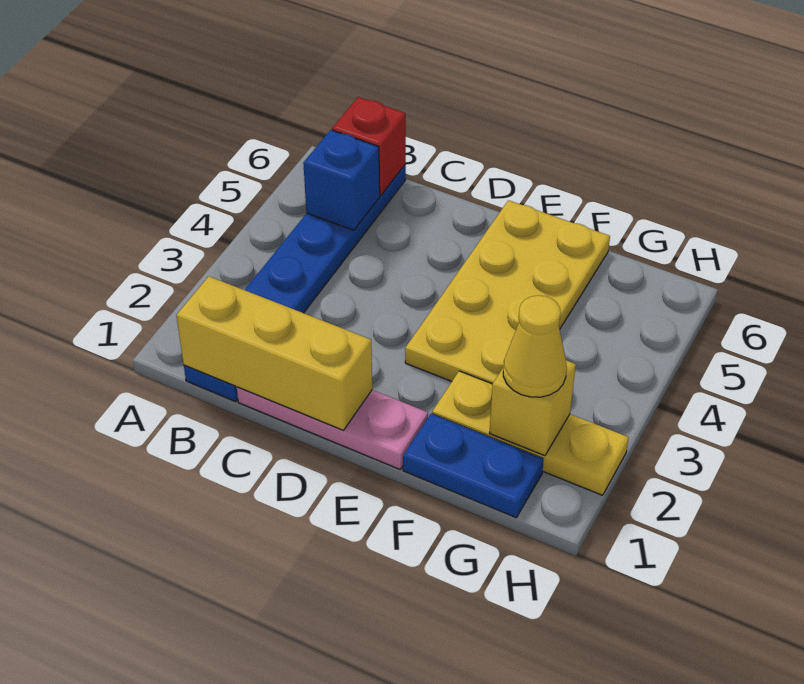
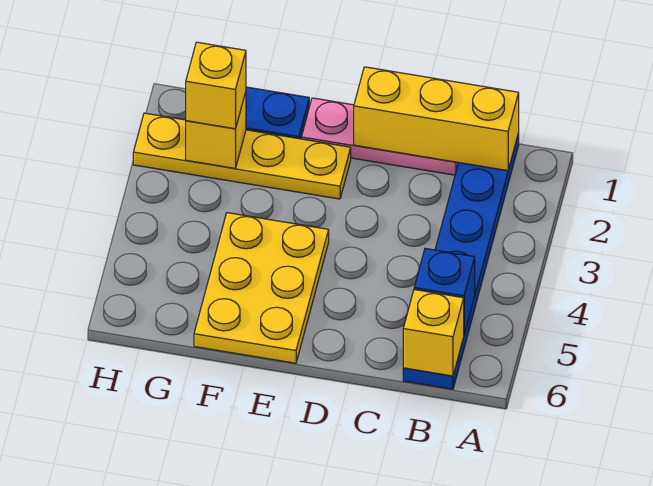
red 1x1 brick [332,97,406,195] -> yellow 1x1 brick [403,290,464,376]
yellow 2x4 plate [405,200,610,384] -> yellow 2x3 plate [194,213,329,363]
yellow 1x3 plate [432,371,629,495] -> yellow 1x4 plate [133,113,351,199]
yellow 1x1 cone [503,295,567,397] -> yellow 1x1 brick [186,42,246,129]

